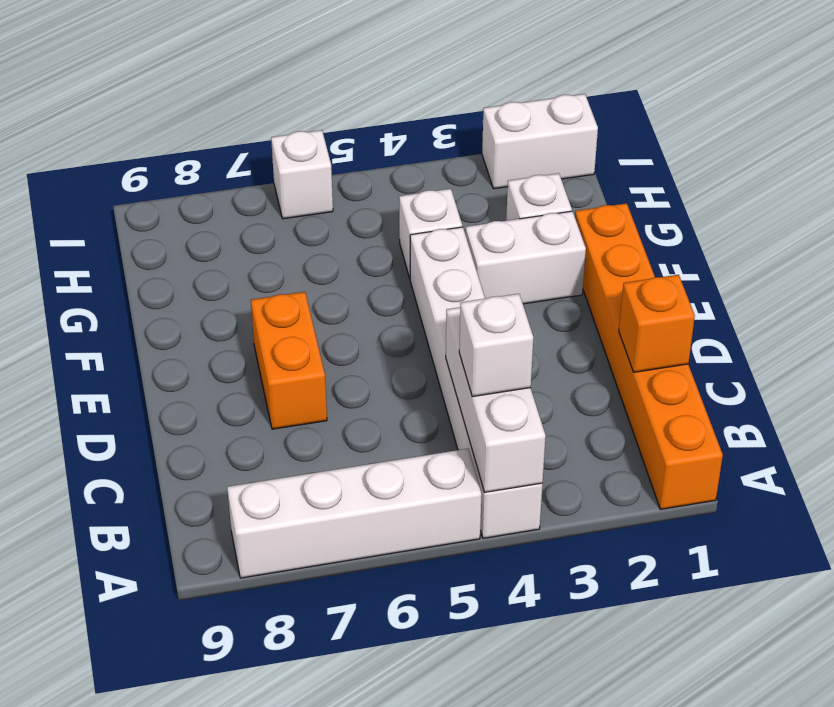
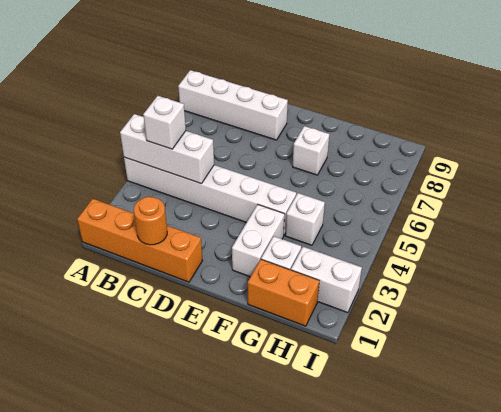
orange 1x6 brick [575,203,723,509] -> orange 1x4 brick [77,199,203,282]
white 1x4 brick [227,449,481,578] -> white 1x4 brick turned to [178,70,288,140]
orange 1x1 brick [619,275,695,372] -> orange 1x1 round brick [134,197,167,245]
orange 1x2 brick [251,292,327,429] -> orange 1x2 brick moved to [248,259,319,326]
white 1x2 brick [482,94,598,189] -> white 1x2 brick turned to [291,247,362,313]
white 1x1 brick [271,130,333,219] -> white 1x1 brick moved to [293,126,329,175]

